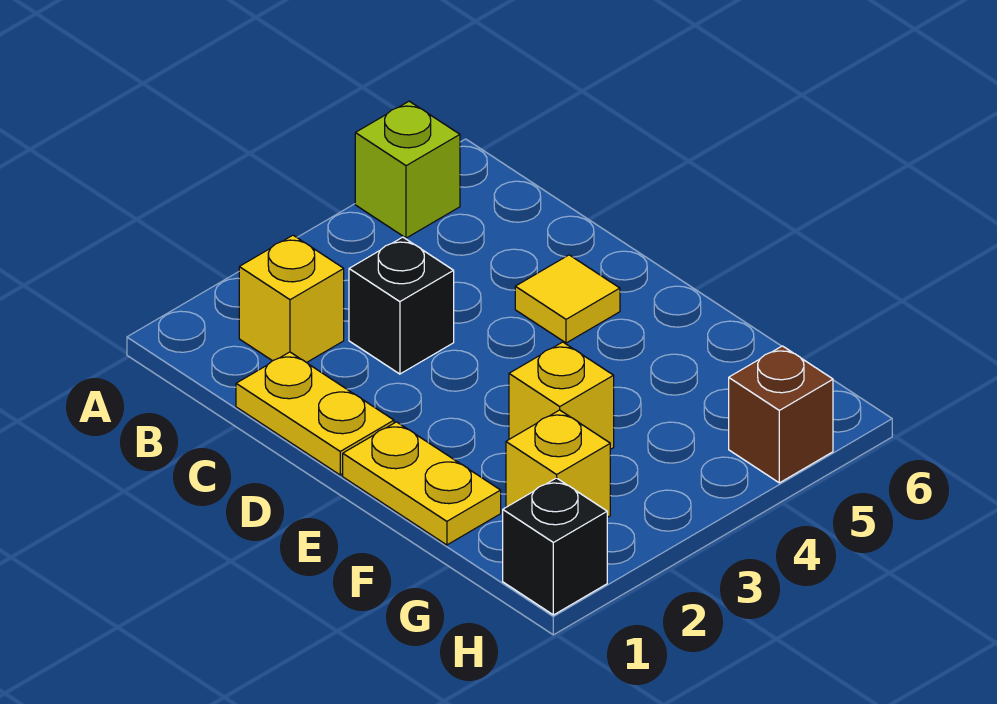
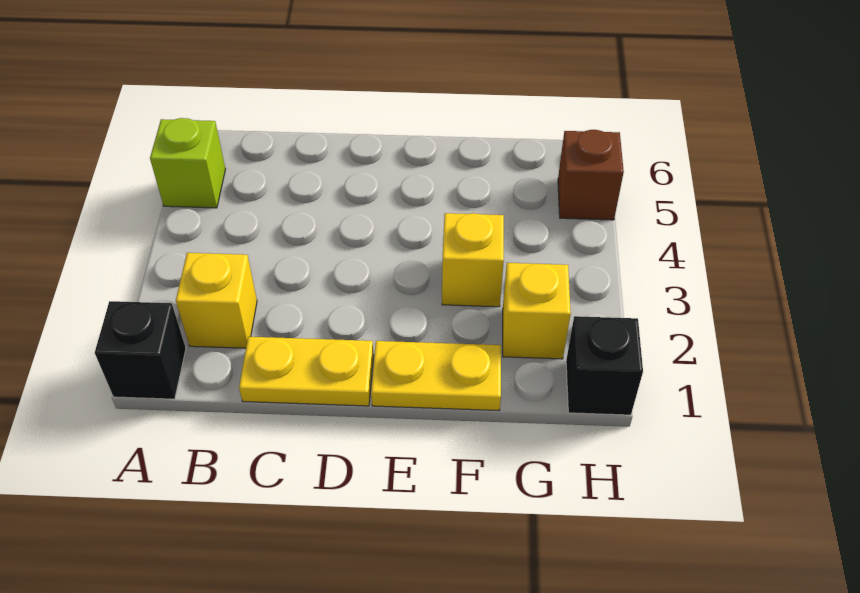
black 1x1 brick [349,237,454,374] -> black 1x1 brick moved to [95,301,186,399]
yellow 1x1 tile [515,255,620,343] -> none

